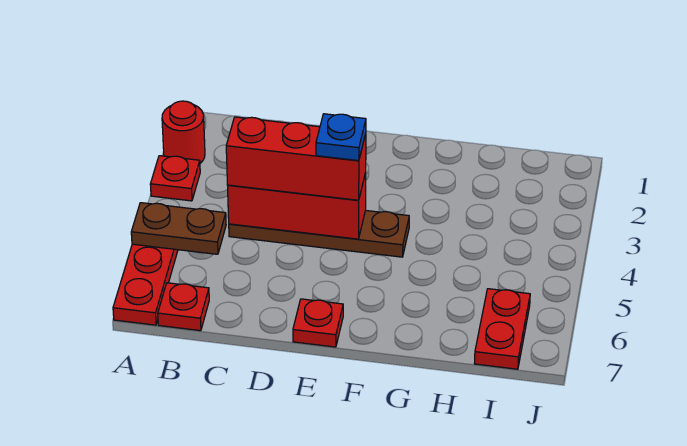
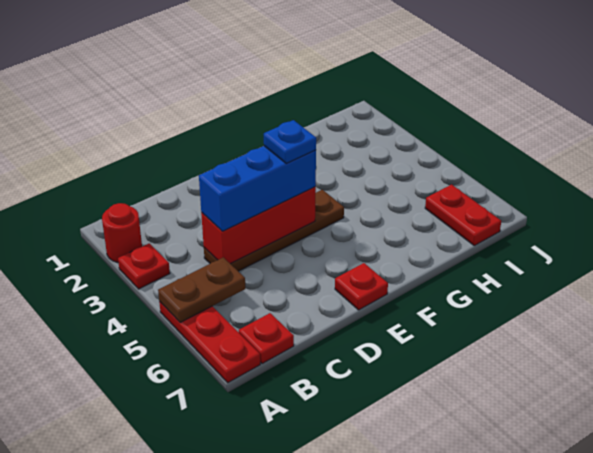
red 1x3 brick [226,117,366,200] -> blue 1x3 brick [199,146,316,231]

